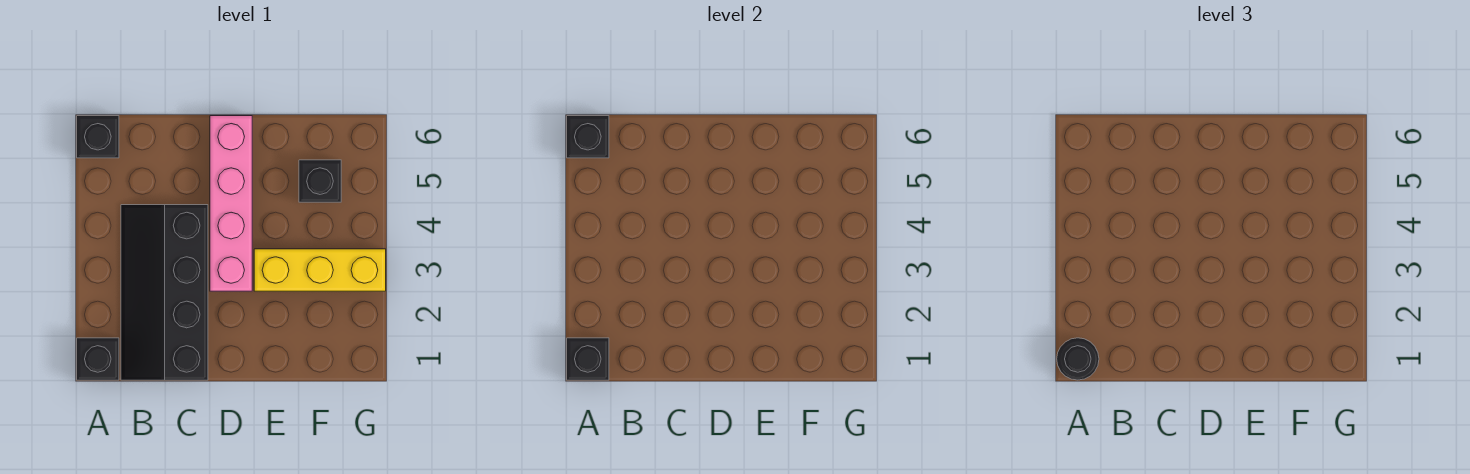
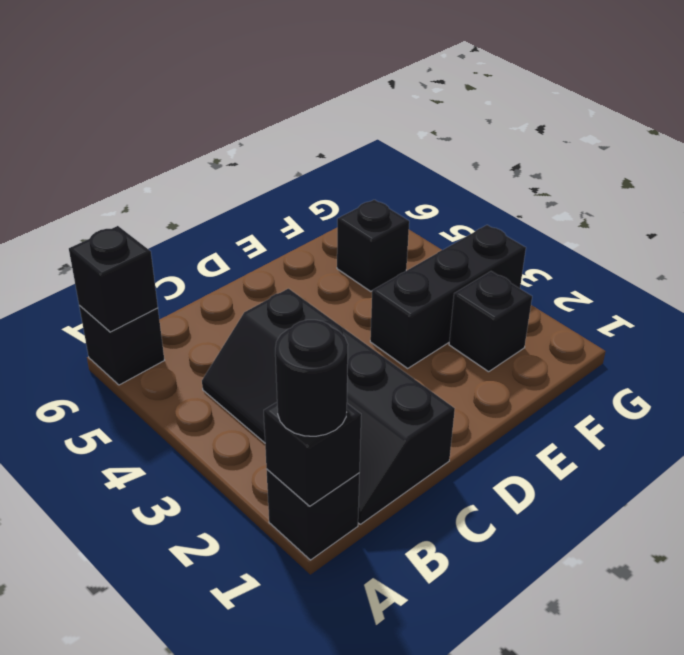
pink 1x4 brick [210,116,252,291] -> none
yellow 1x3 brick [254,249,386,291] -> black 1x3 brick [370,225,526,368]
none -> black 1x1 brick [449,271,532,372]

